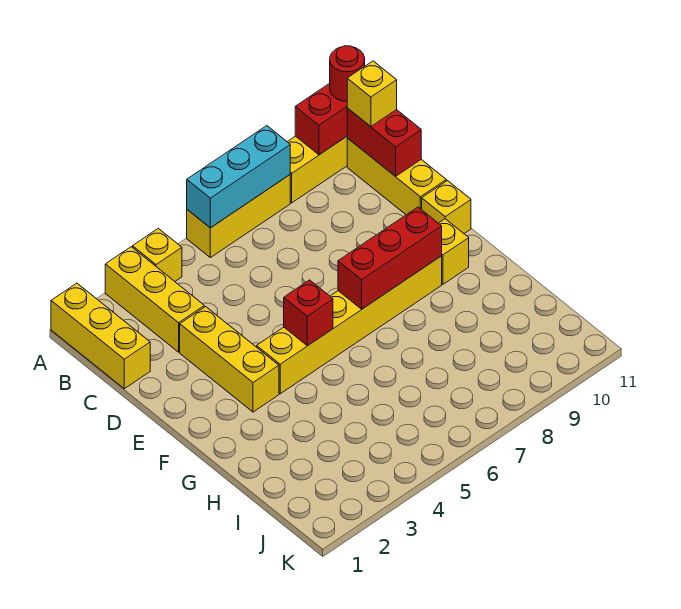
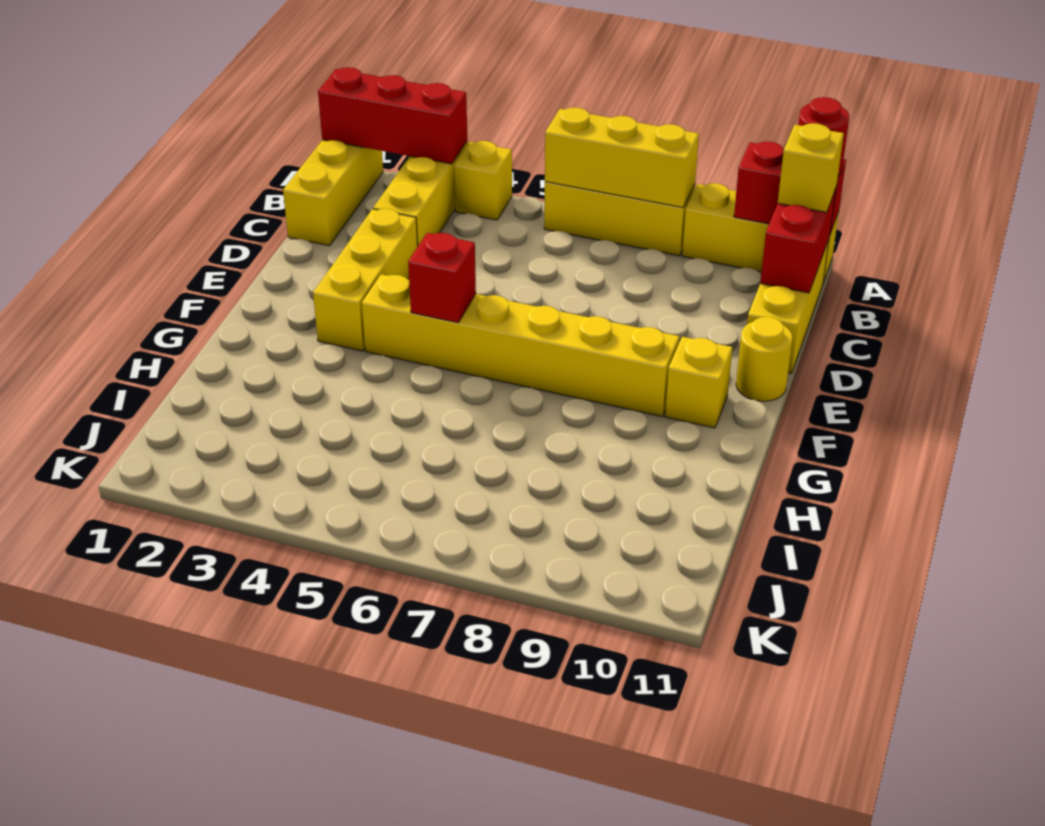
cyan 1x3 brick [187,126,290,228] -> yellow 1x3 brick [545,107,699,207]
yellow 1x1 brick [422,181,471,233] -> yellow 1x1 round brick [736,317,793,401]
red 1x3 brick [338,207,442,309] -> red 1x3 brick moved to [318,67,467,164]

